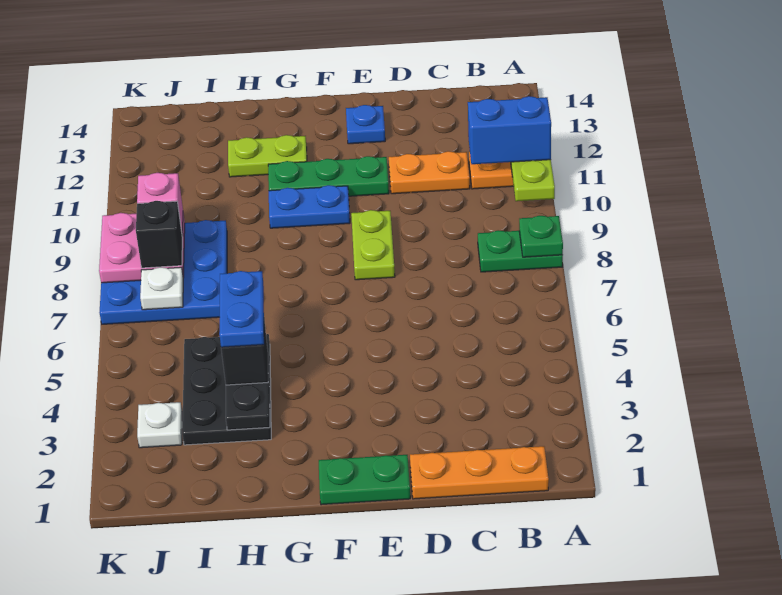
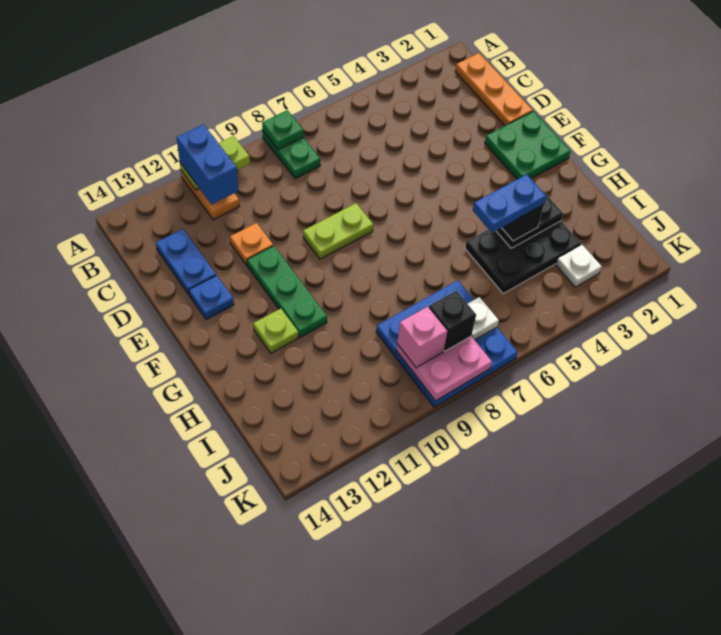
orange 1x2 plate [389,151,470,194] -> orange 1x1 plate [230,223,273,265]
green 1x2 plate [319,455,410,505] -> green 2x2 plate [485,111,571,179]
blue 1x2 plate [269,185,350,228] -> blue 1x2 plate moved to [156,229,216,295]
lime 1x2 plate [228,135,307,177] -> lime 1x1 plate [253,309,298,353]

